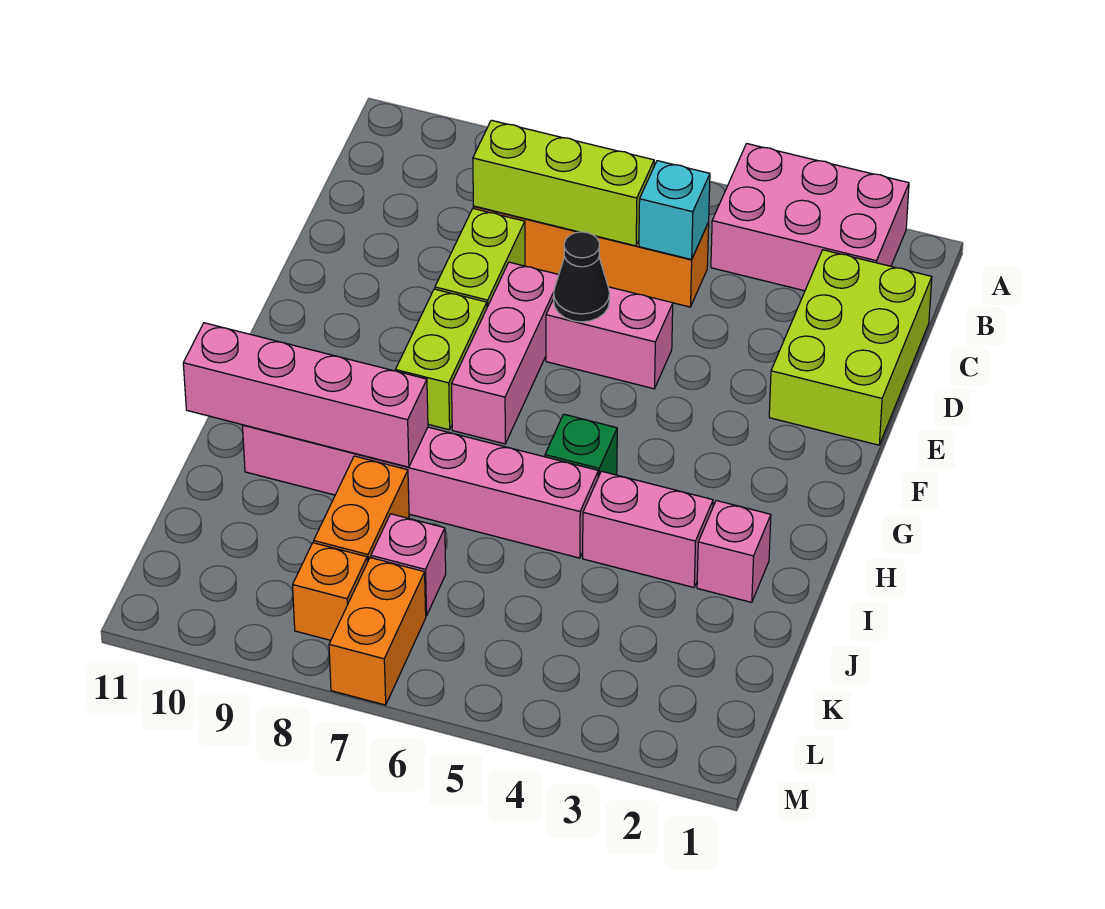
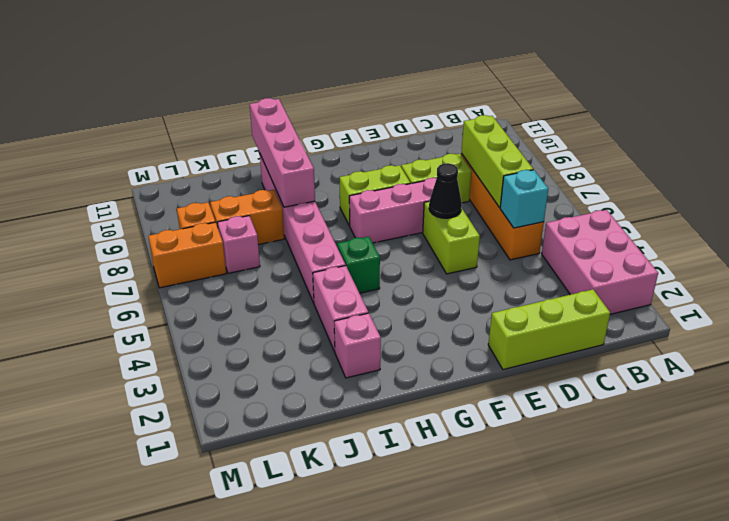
lime 2x3 brick [769,250,932,445] -> lime 1x3 brick [488,289,610,370]
pink 1x2 brick [546,287,673,389] -> lime 1x2 brick [423,202,480,274]

